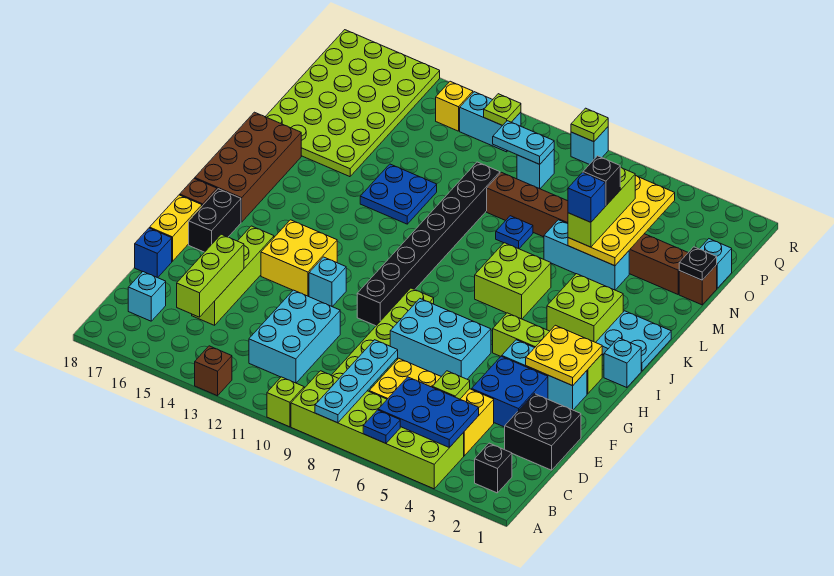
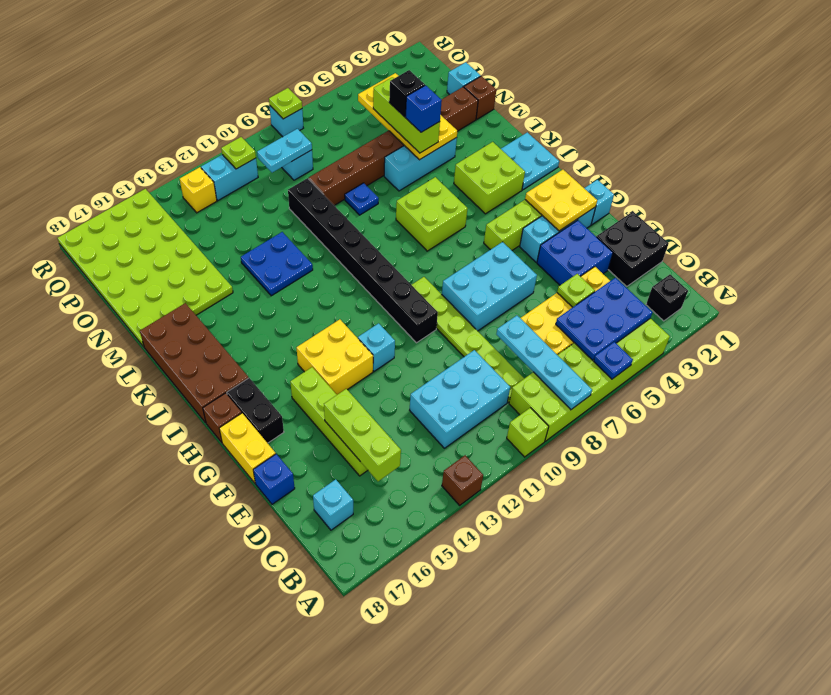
cyan 2x3 brick [249,290,340,383] -> cyan 2x3 brick turned to [410,350,510,448]
cyan 1x1 brick [604,338,641,388] -> cyan 1x1 brick moved to [584,180,614,225]
black 1x1 plate [679,247,717,280] -> none

